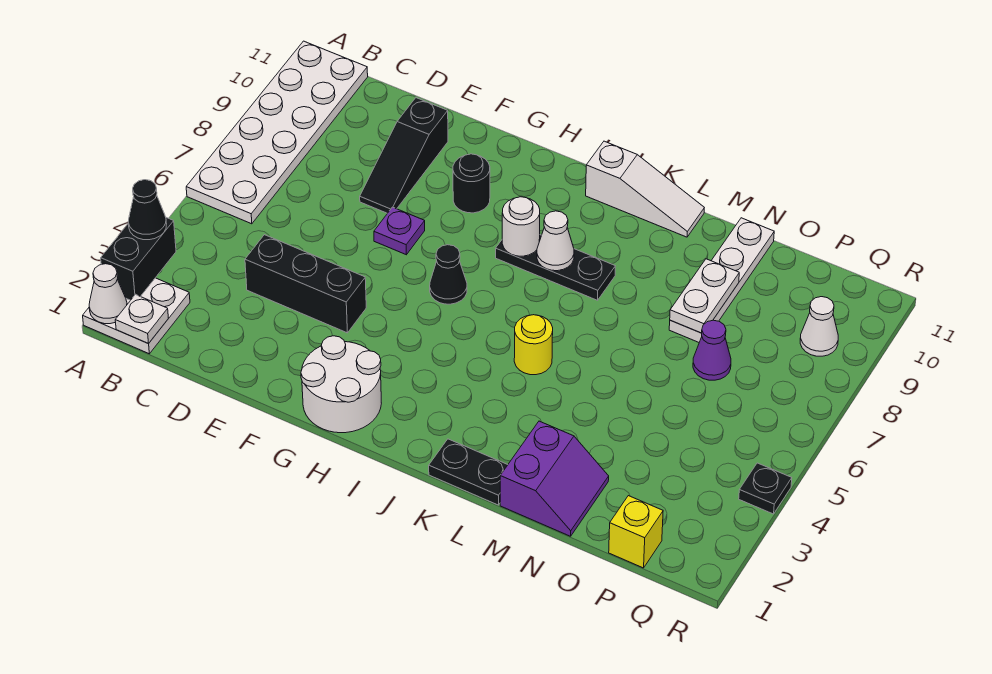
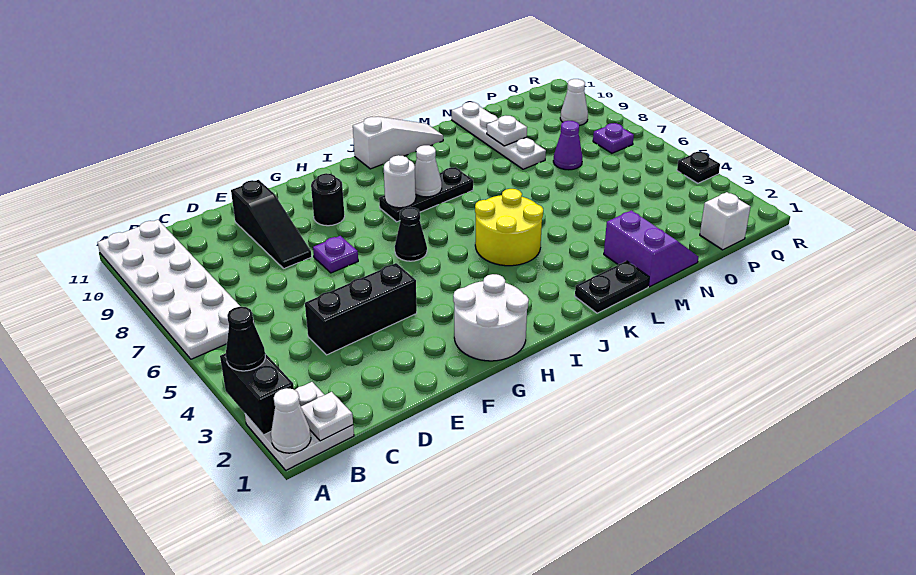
yellow 1x1 round brick [514,315,553,375] -> yellow 2x2 round brick [475,189,543,266]
white 1x2 plate [670,259,739,333] -> white 1x1 plate [487,116,527,146]
yellow 1x1 brick [609,496,663,568] -> white 1x1 brick [700,192,750,250]
none -> purple 1x1 plate [593,123,634,153]

